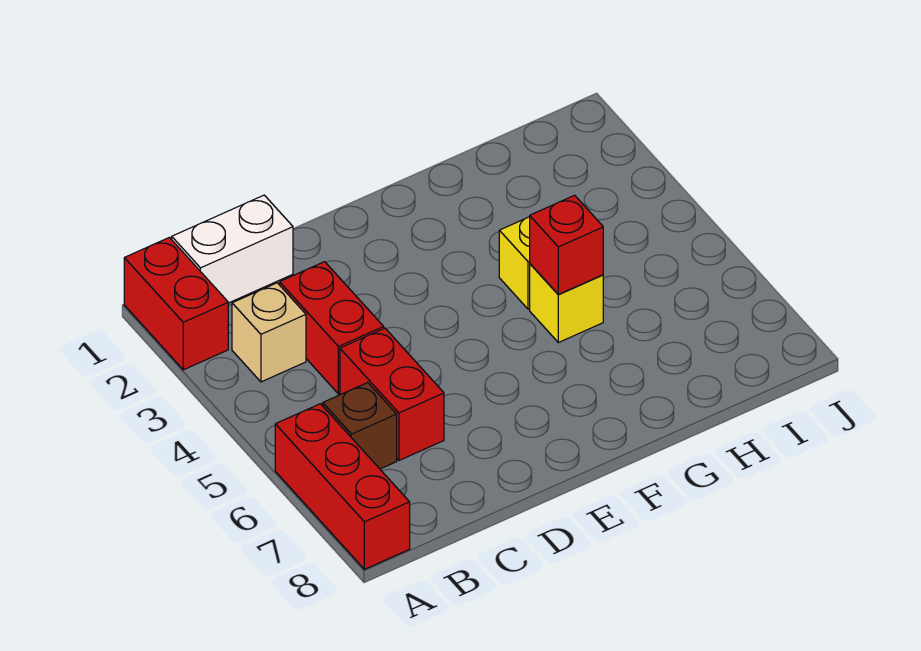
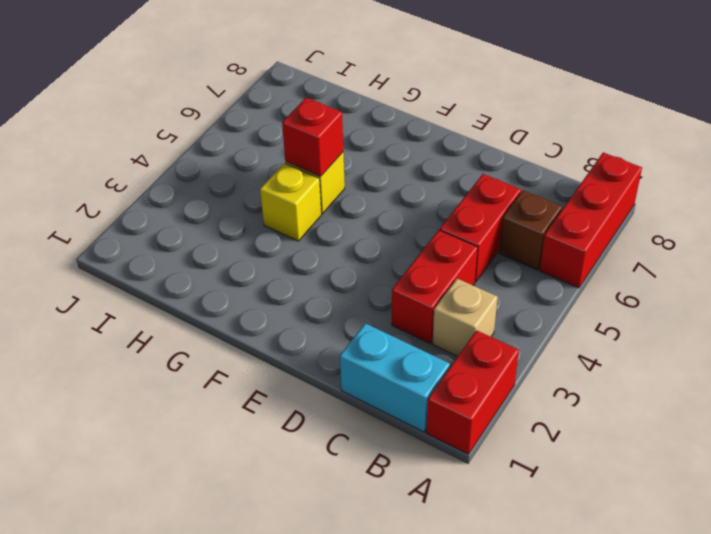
white 1x2 brick [172,195,293,303] -> cyan 1x2 brick [340,323,450,432]

